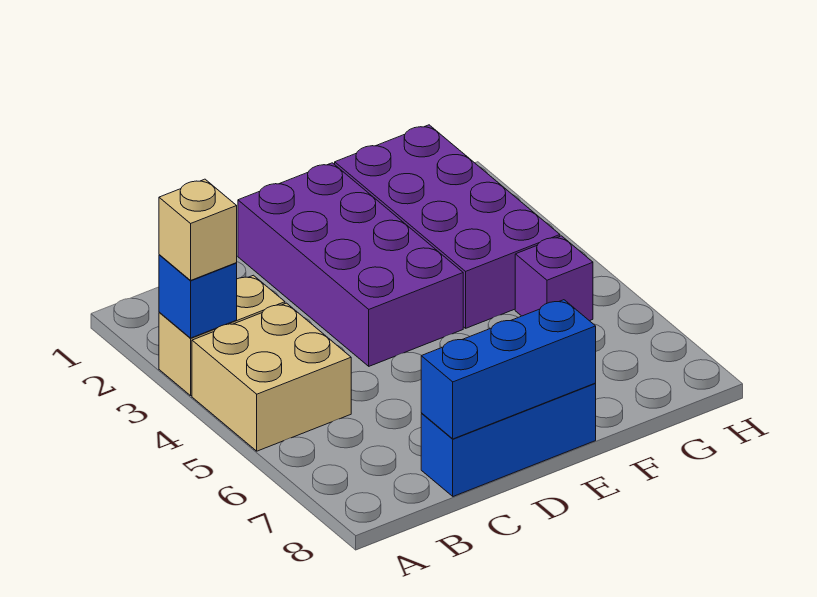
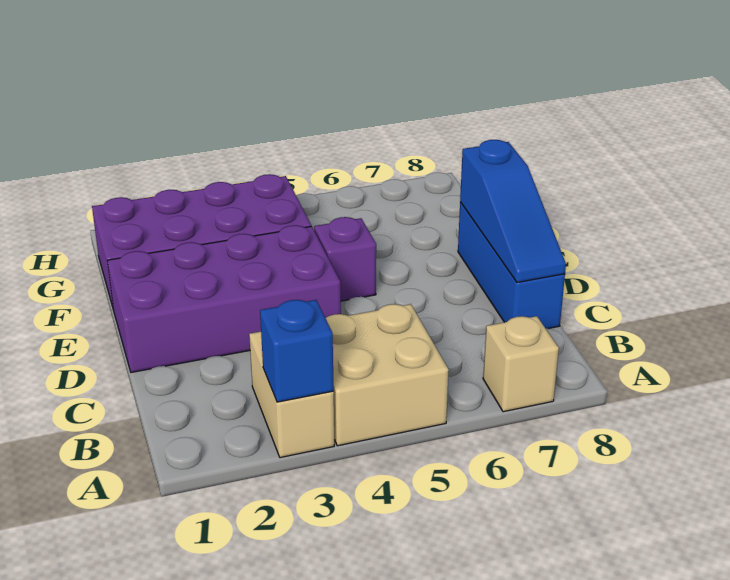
tan 1x1 brick [159,179,237,280] -> tan 1x1 brick moved to [483,316,559,412]
blue 1x3 brick [421,300,596,439] -> blue 1x3 slope [460,140,566,282]
purple 1x1 brick [515,236,593,321] -> purple 1x1 brick moved to [314,217,376,301]

